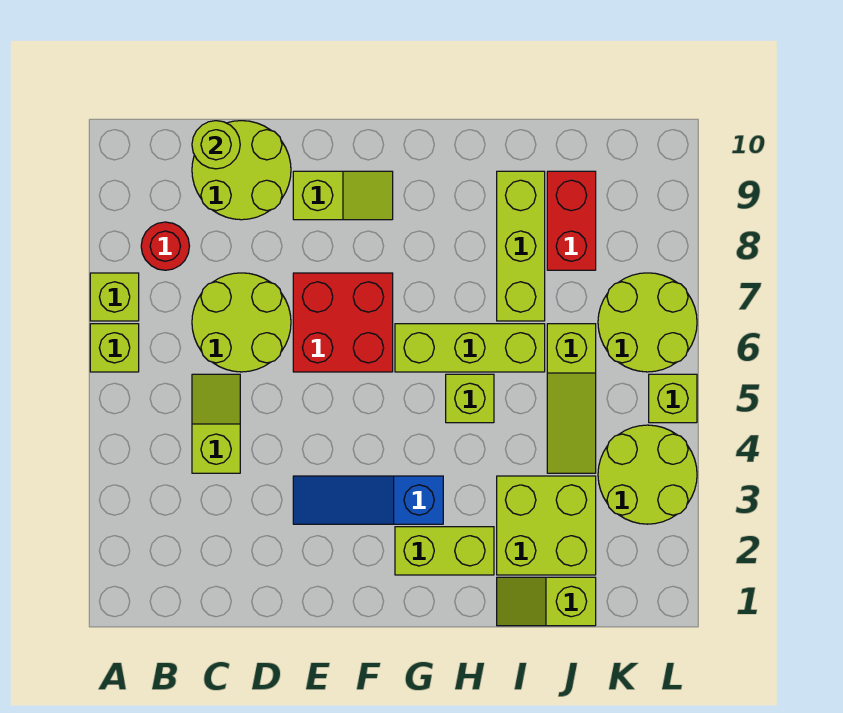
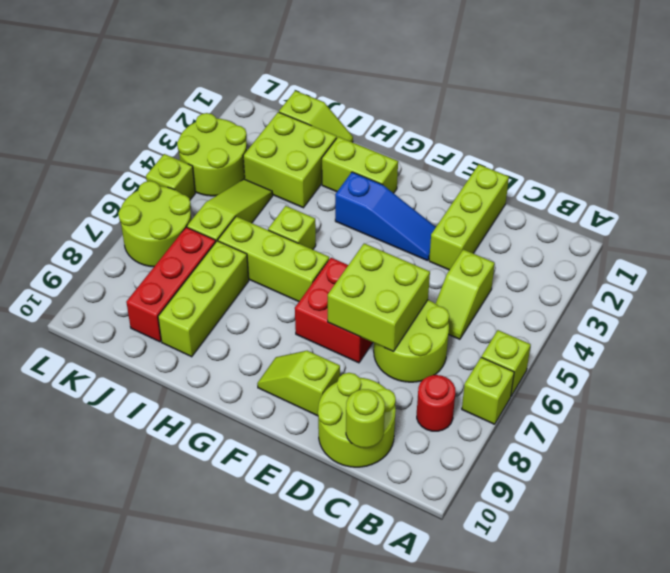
none -> lime 1x3 brick [429,165,509,270]
none -> lime 2x2 brick [328,243,430,352]
red 1x2 brick [547,171,596,270] -> red 1x3 brick [126,227,216,342]

